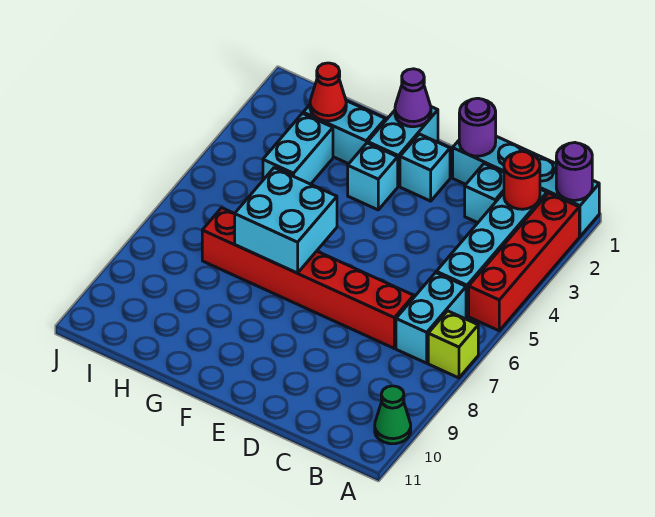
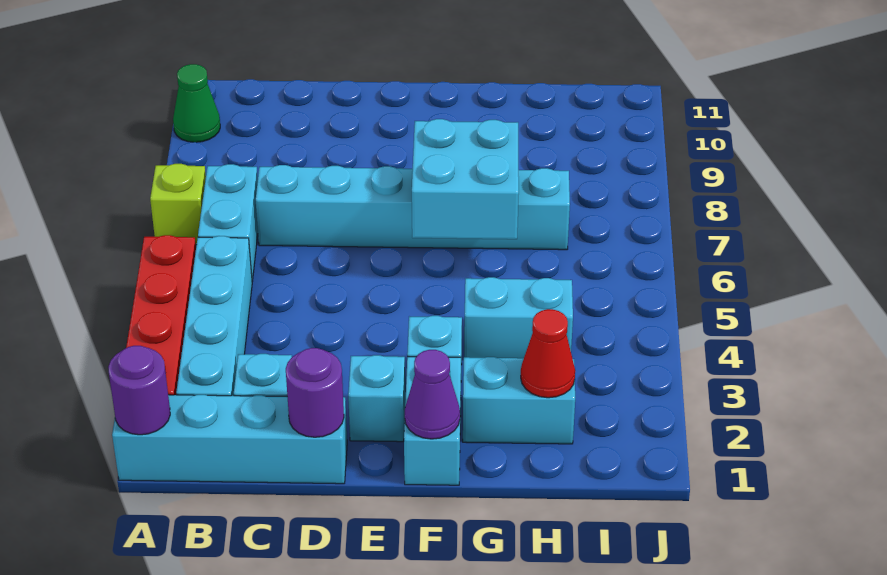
red 1x1 round brick [504,151,540,209] -> none
red 1x6 brick [202,208,414,348] -> cyan 1x6 brick [256,165,570,250]
cyan 1x2 brick [263,113,333,184] -> cyan 1x2 brick turned to [464,277,573,358]

